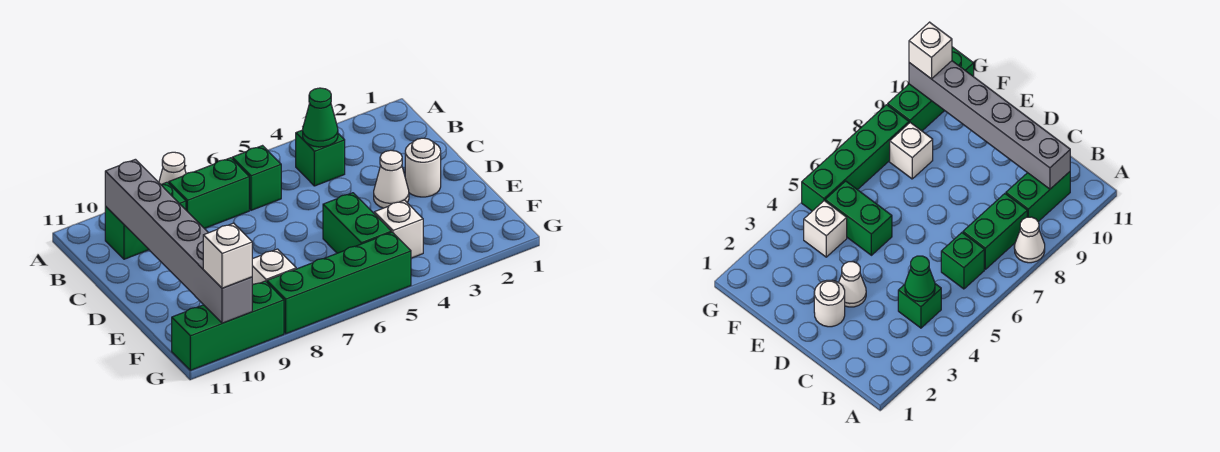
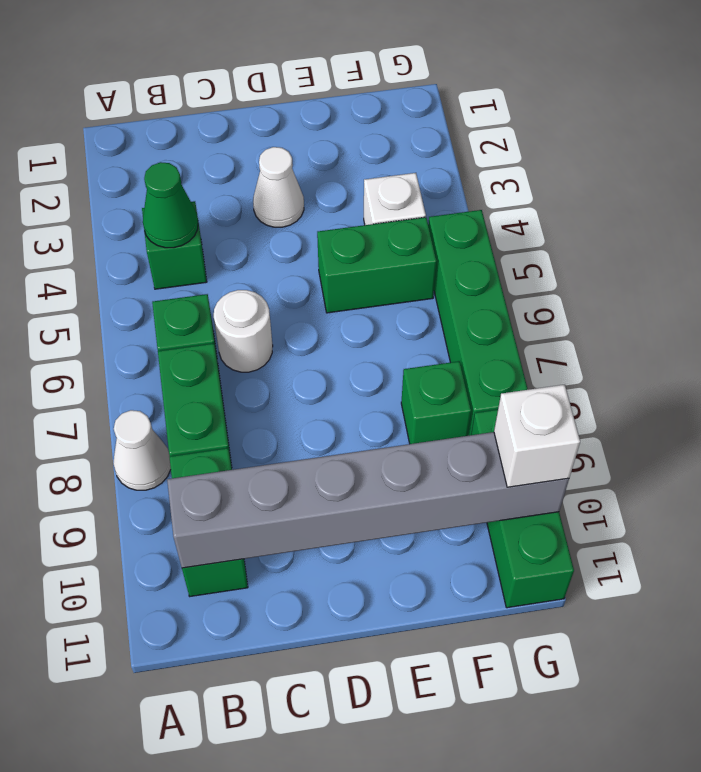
white 1x1 round brick [405,138,441,197] -> white 1x1 round brick moved to [214,290,273,372]
white 1x1 brick [252,249,296,285] -> green 1x1 brick [401,361,471,444]

